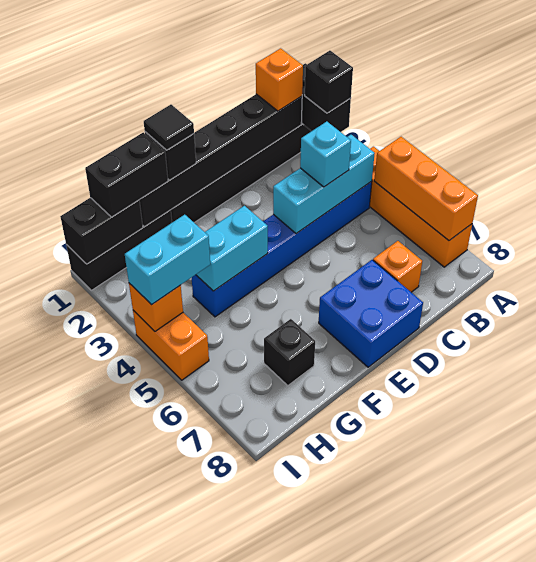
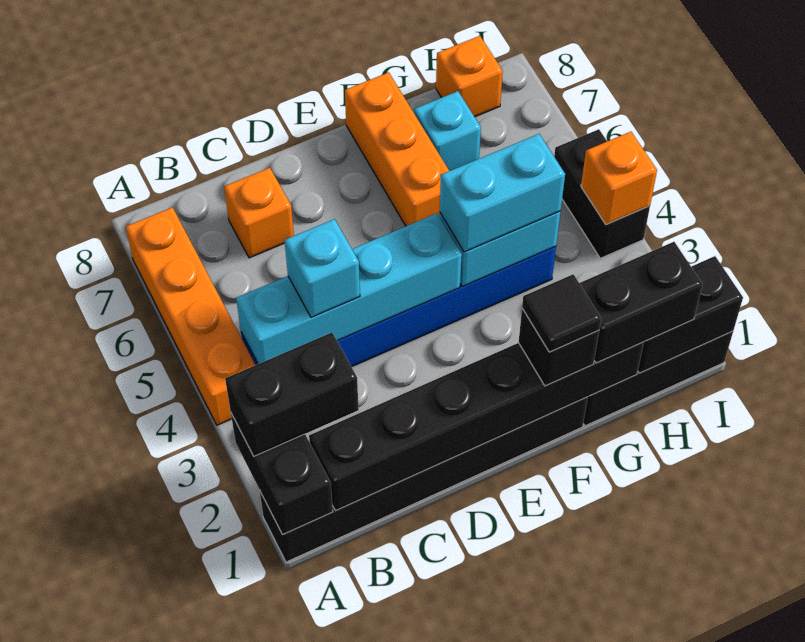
black 1x1 brick [305,51,353,113] -> black 1x2 brick [225,333,359,456]
orange 1x3 brick [374,137,478,241] -> orange 1x3 brick moved to [345,72,449,226]
orange 1x1 brick [256,48,303,111] -> orange 1x1 brick moved to [436,36,503,117]
cyan 1x3 brick [273,135,375,234] -> cyan 1x4 brick [236,213,462,364]
blue 2x2 brick [319,260,423,367] -> none
black 1x1 brick [264,319,315,386] -> cyan 1x1 brick [414,91,481,171]
cyan 1x2 brick [125,215,210,305] -> cyan 1x2 brick moved to [440,134,565,252]
orange 1x2 brick [133,310,209,380] -> black 1x2 brick [554,129,650,258]

